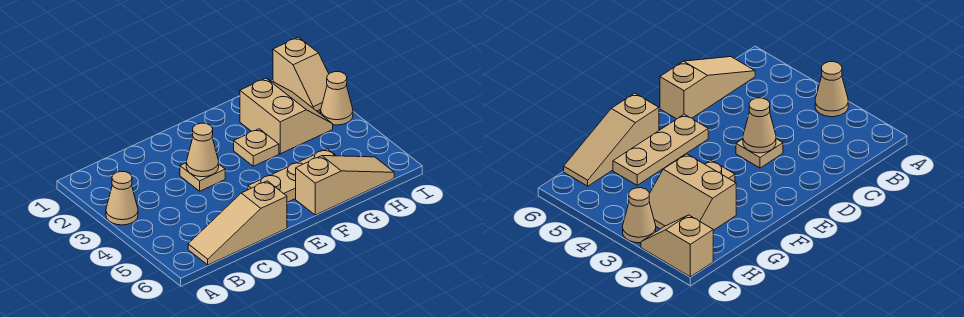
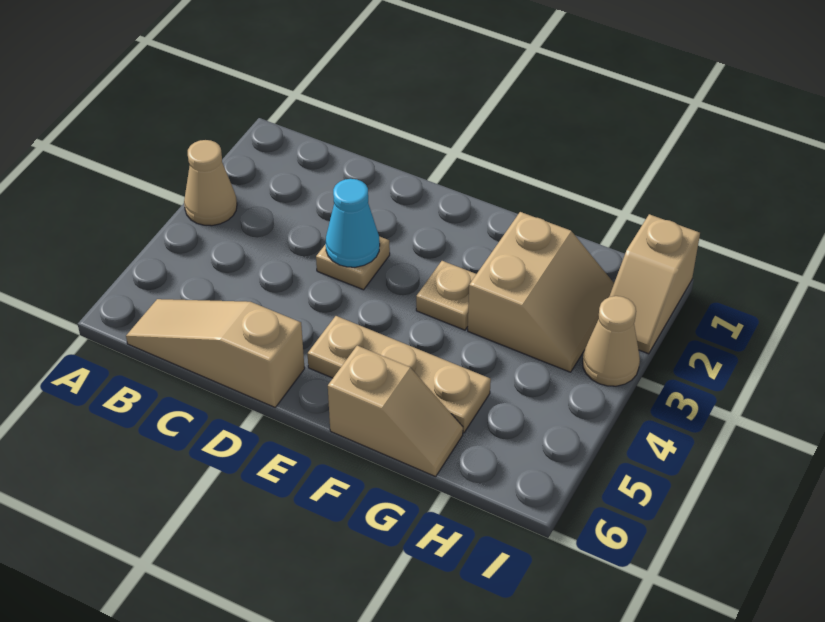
tan 1x1 cone [186,123,219,177] -> cyan 1x1 cone [326,179,380,267]
tan 1x3 slope [296,156,394,215] -> tan 1x2 slope [328,346,463,477]

